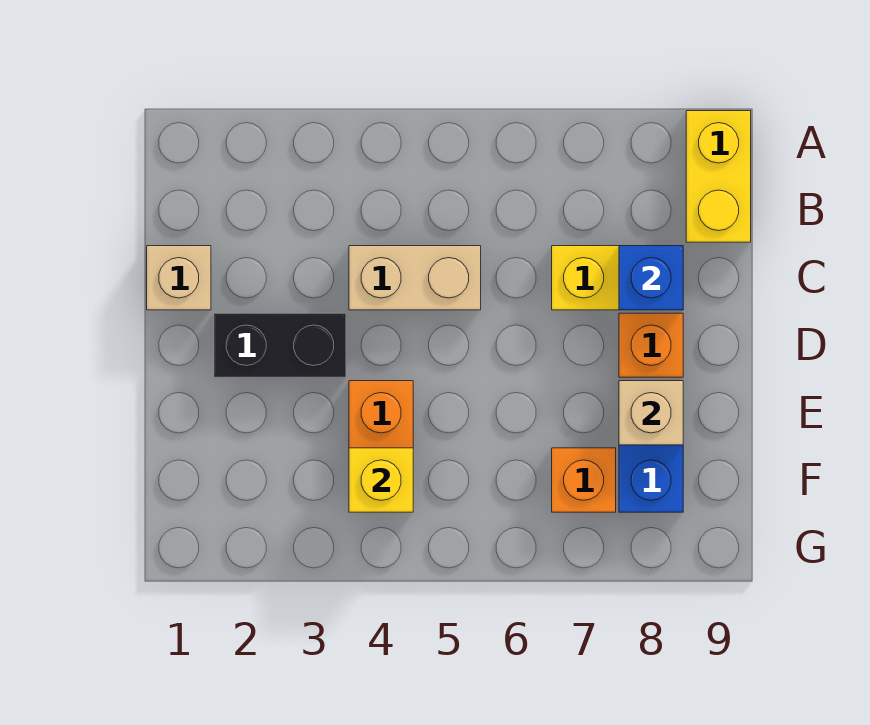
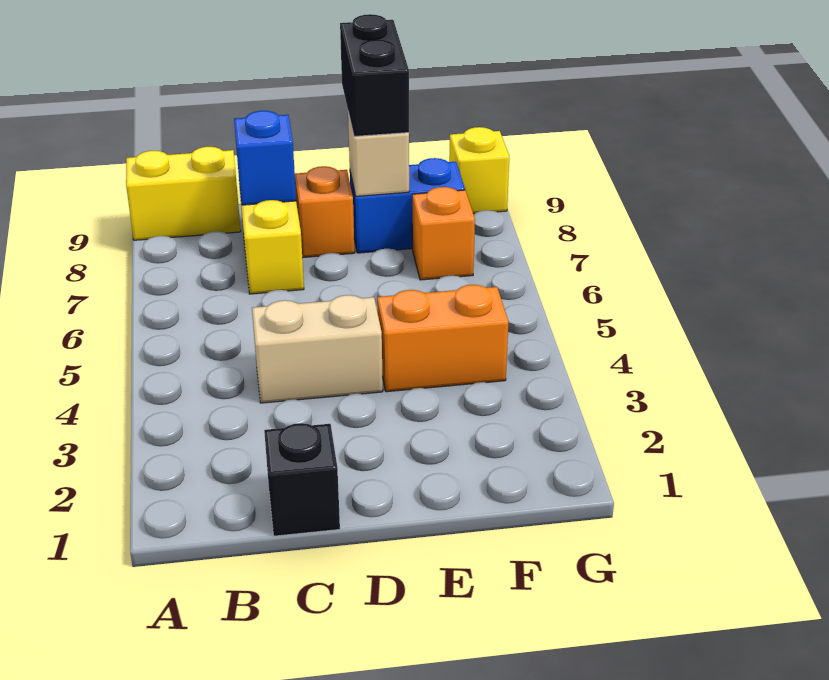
tan 1x1 brick [147,246,211,310] -> black 1x1 brick [264,423,340,536]
tan 1x2 brick [349,246,481,310] -> tan 1x2 brick turned to [252,295,383,403]
black 1x2 brick [214,313,346,377] -> black 1x2 brick moved to [340,14,409,137]
yellow 1x1 brick [349,448,413,512] -> yellow 1x1 brick moved to [449,127,509,214]

